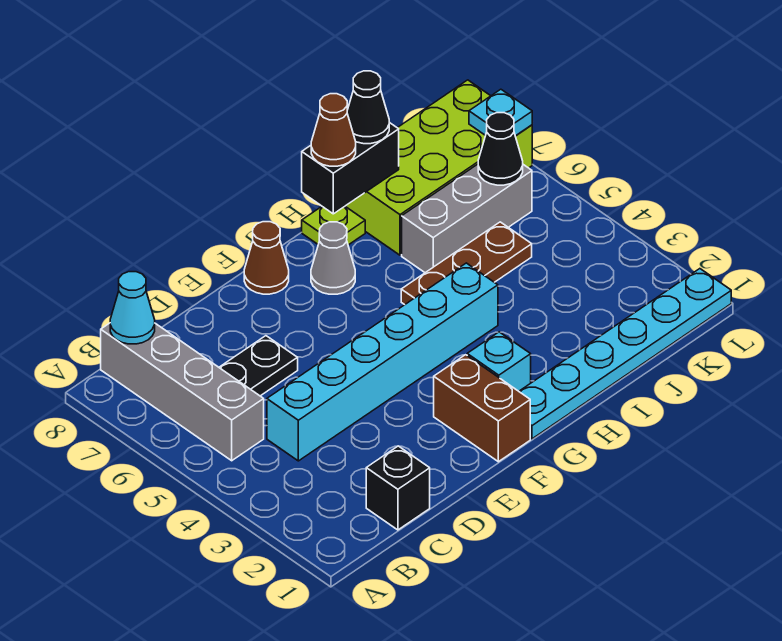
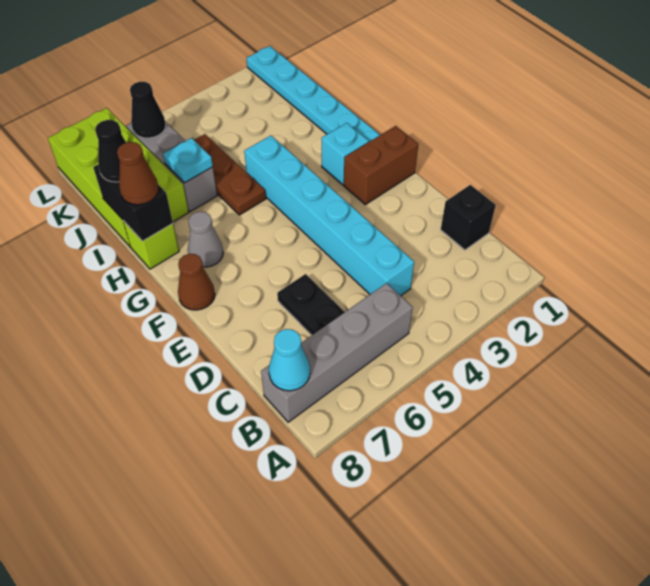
lime 1x1 plate [302,207,365,245] -> lime 1x1 brick [123,221,179,269]
cyan 1x1 plate [469,89,532,136] -> cyan 1x1 plate moved to [163,138,213,183]

